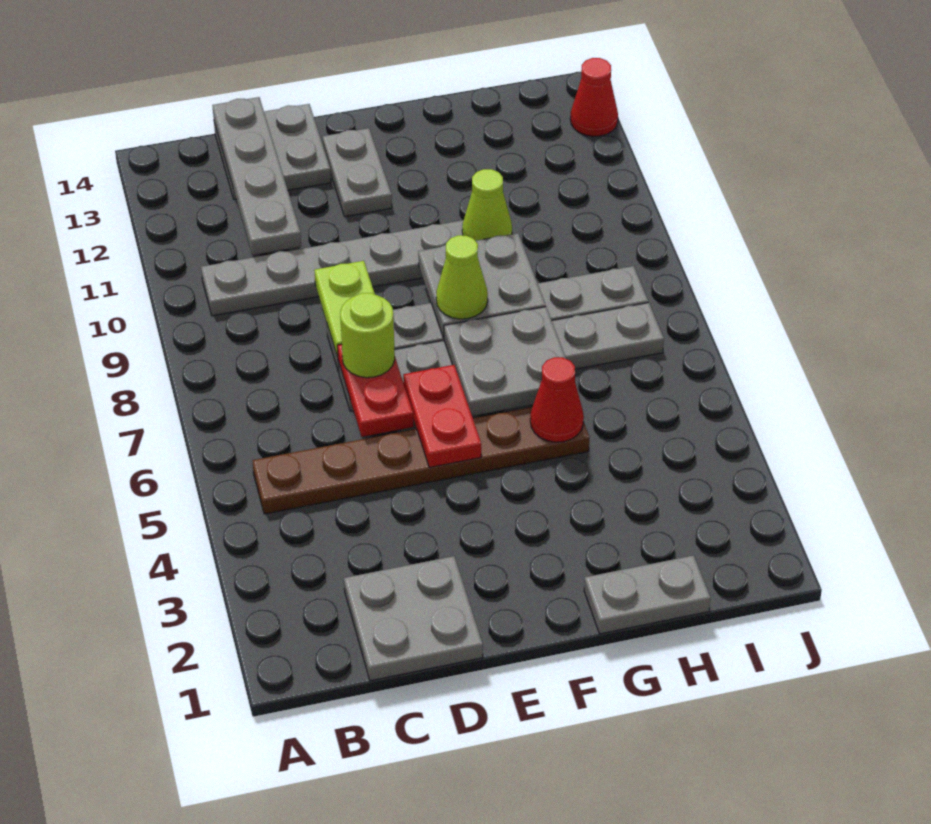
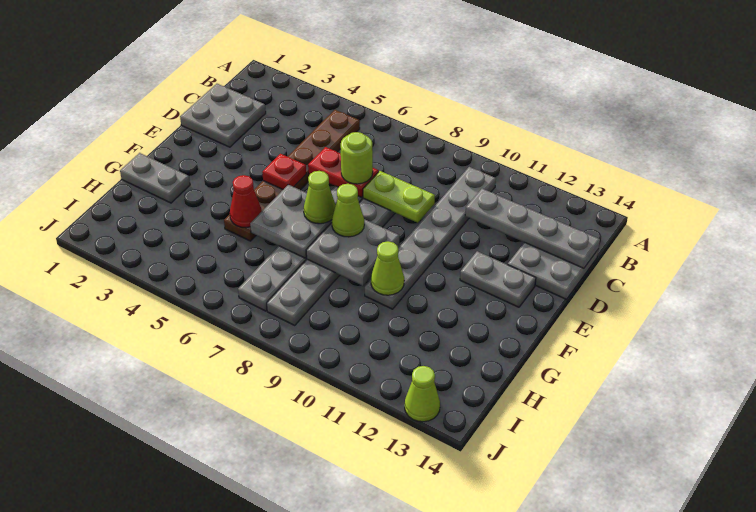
red 1x2 plate [403,365,481,468] -> red 1x1 plate [262,154,306,189]
none -> lime 1x1 cone [304,171,336,224]
grey 1x2 plate [584,555,711,634] -> grey 1x2 plate turned to [120,153,190,203]
red 1x1 cone [570,58,618,137] -> lime 1x1 cone [405,366,440,422]

